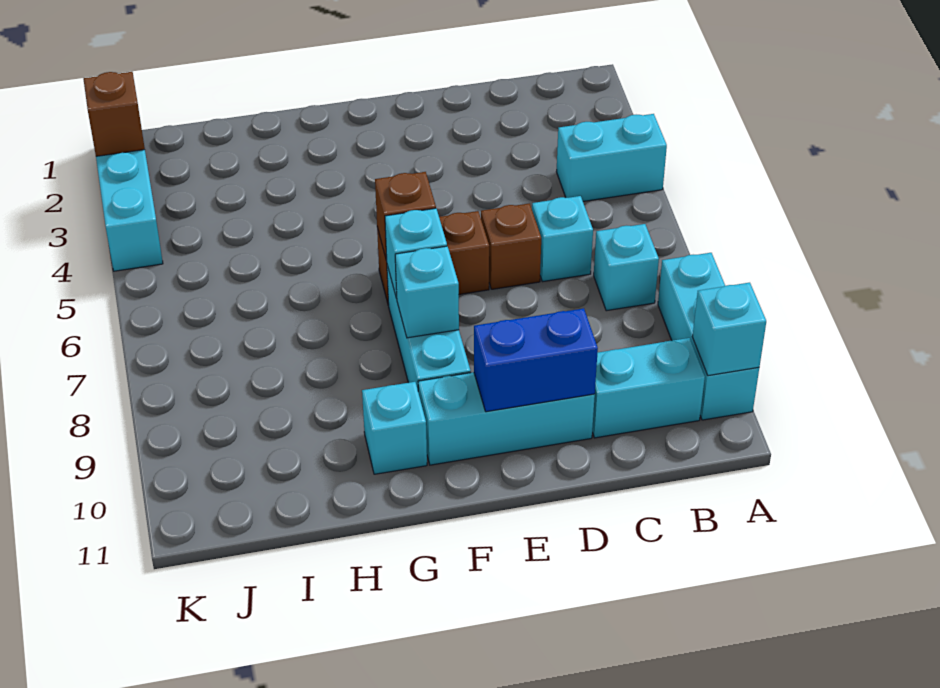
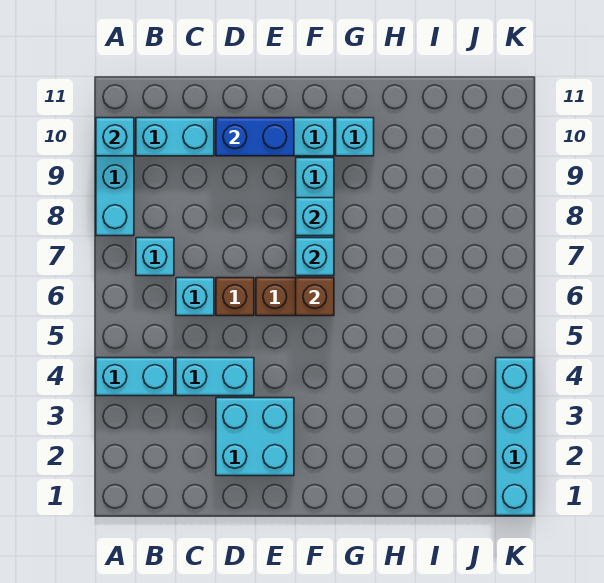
none -> cyan 1x2 brick [176,358,254,396]
none -> cyan 2x2 brick [216,398,294,476]
brown 1x1 brick [83,72,145,156] -> none

